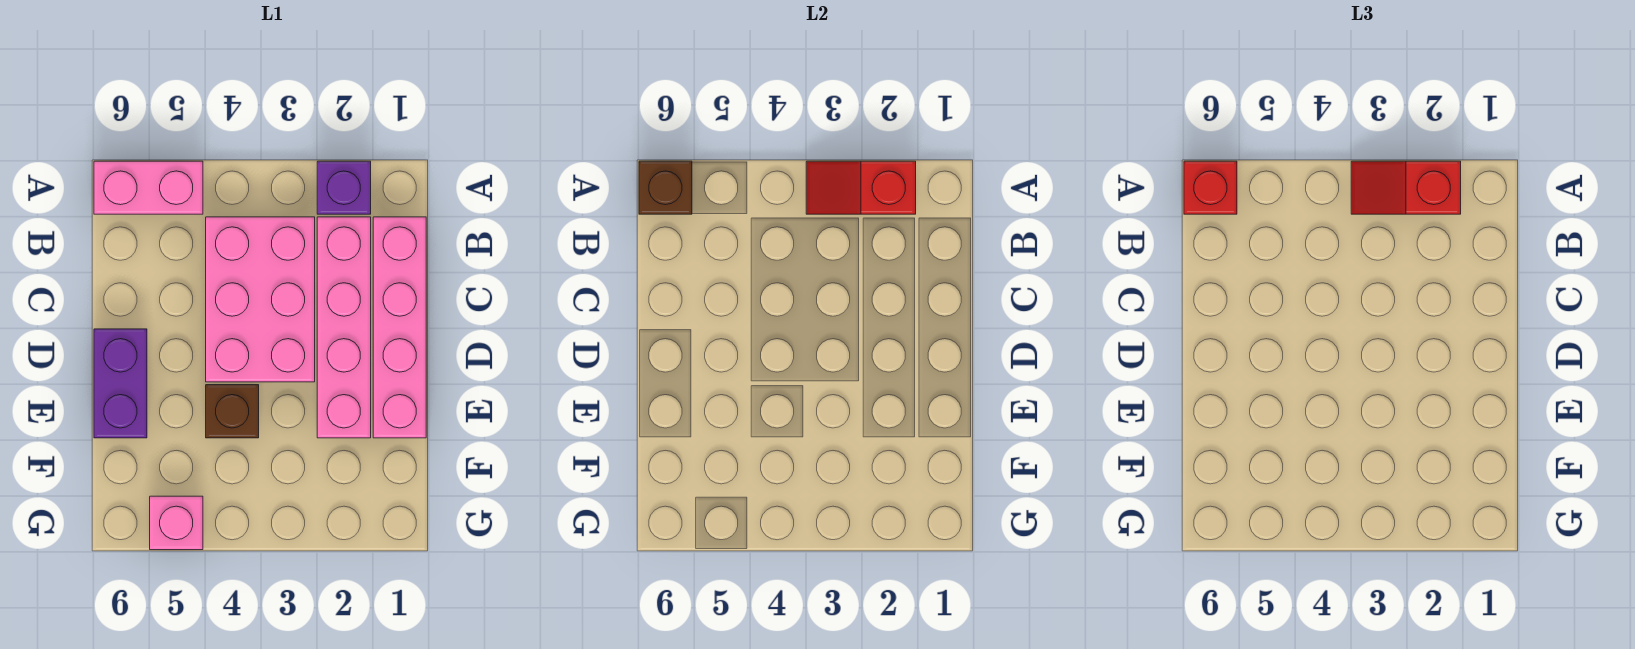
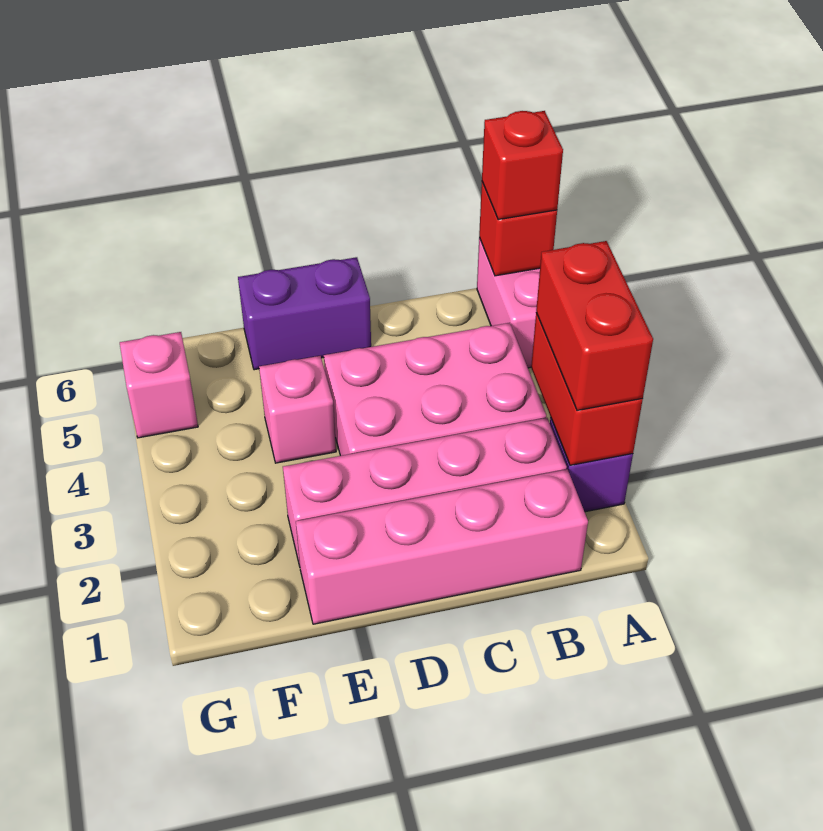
red 1x2 slope [806,161,916,214] -> red 1x2 brick [531,313,643,465]
red 1x2 slope [1351,161,1461,214] -> red 1x2 brick [536,241,653,410]
brown 1x1 brick [639,161,692,214] -> red 1x1 brick [479,182,557,276]
brown 1x1 brick [206,385,259,438] -> pink 1x1 brick [259,356,336,463]

